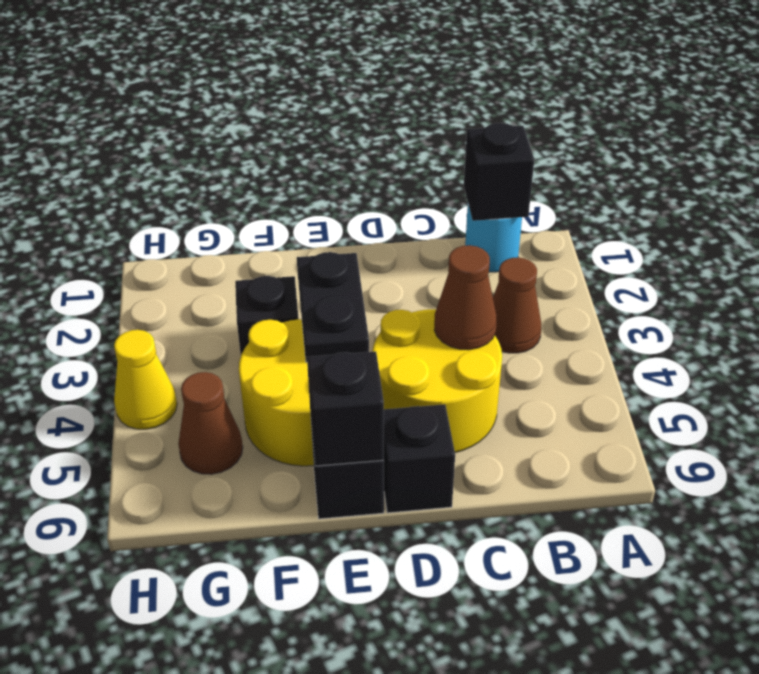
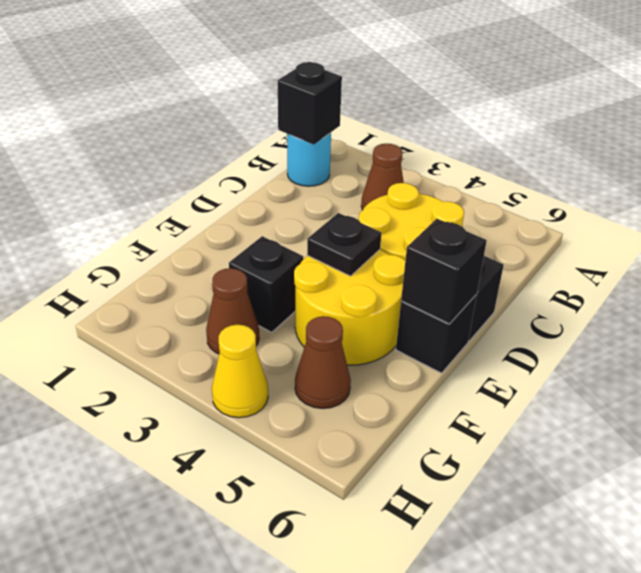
brown 1x1 cone [434,245,497,350] -> brown 1x1 cone moved to [206,268,259,354]
black 1x2 plate [297,252,369,362] -> black 1x1 plate [307,213,382,276]

